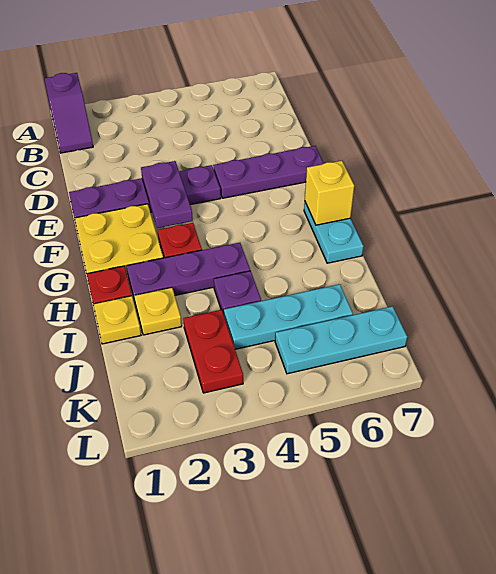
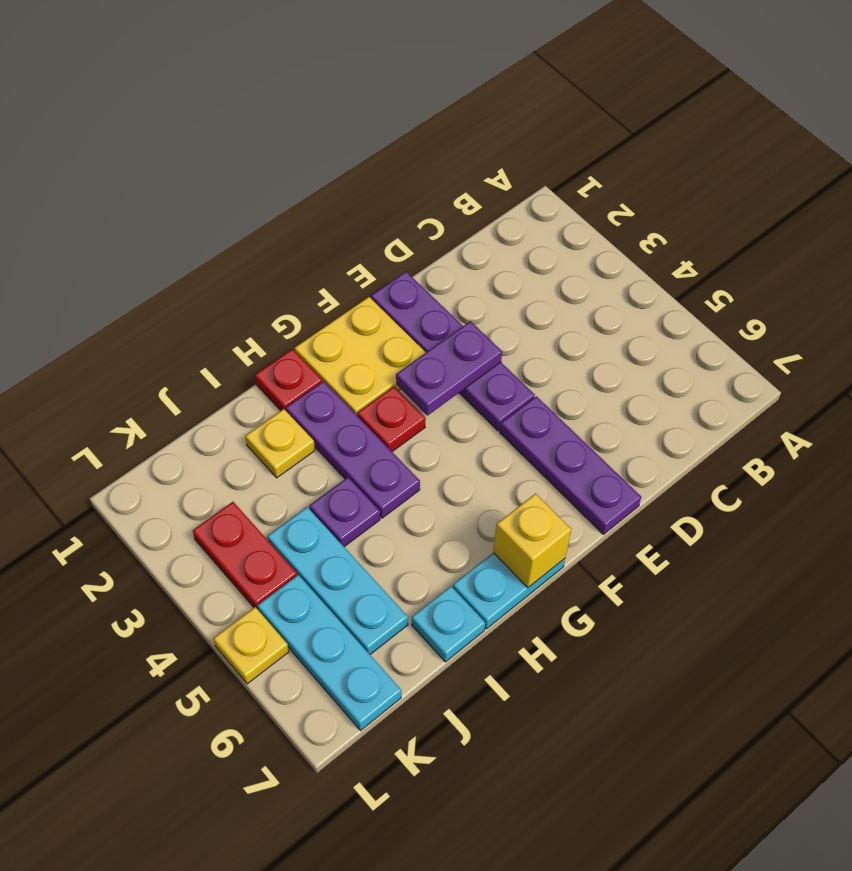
purple 1x2 slope [44,73,93,153] -> none
yellow 1x1 plate [93,296,141,344] -> yellow 1x1 plate moved to [213,607,289,684]
none -> cyan 1x1 plate [412,586,485,662]
red 1x2 plate [183,310,243,393] -> red 1x2 plate turned to [193,502,297,609]

